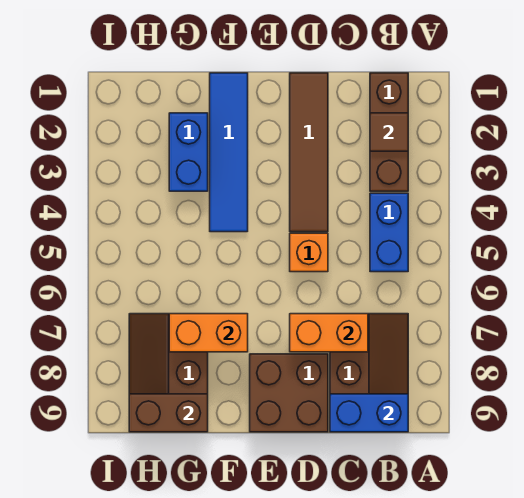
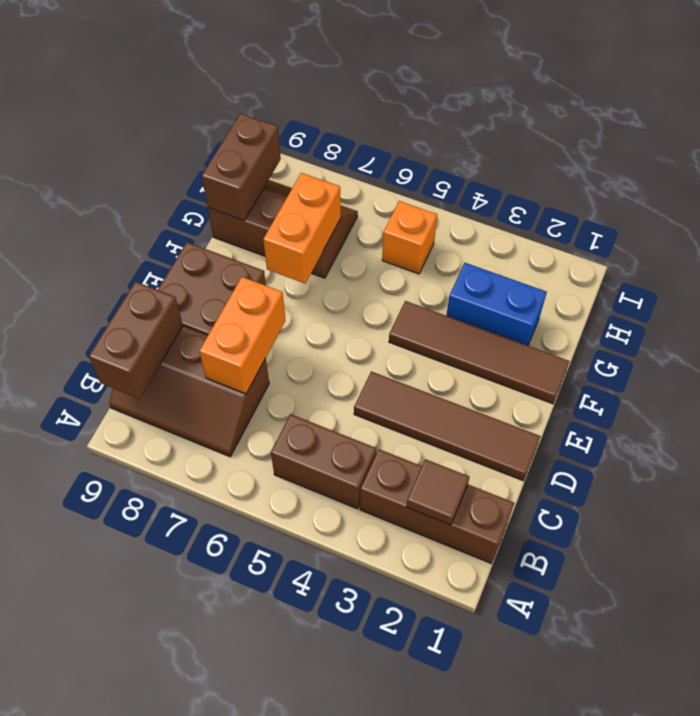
blue 1x2 brick [370,193,408,272] -> brown 1x2 brick [271,414,376,509]
blue 1x2 brick [330,394,408,432] -> brown 1x2 brick [89,282,183,399]
orange 1x1 brick [290,233,328,272] -> orange 1x1 brick moved to [382,201,437,274]
blue 1x4 tile [210,73,248,232] -> brown 1x4 tile [389,301,570,404]

